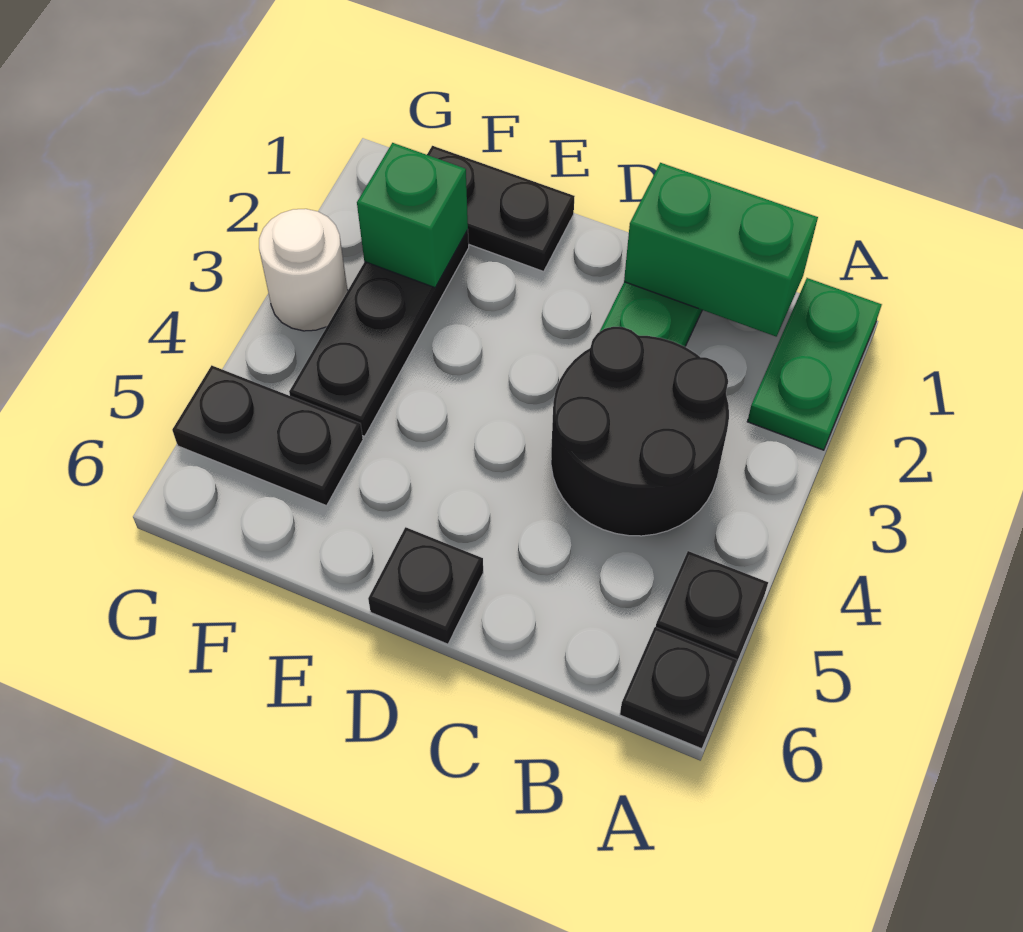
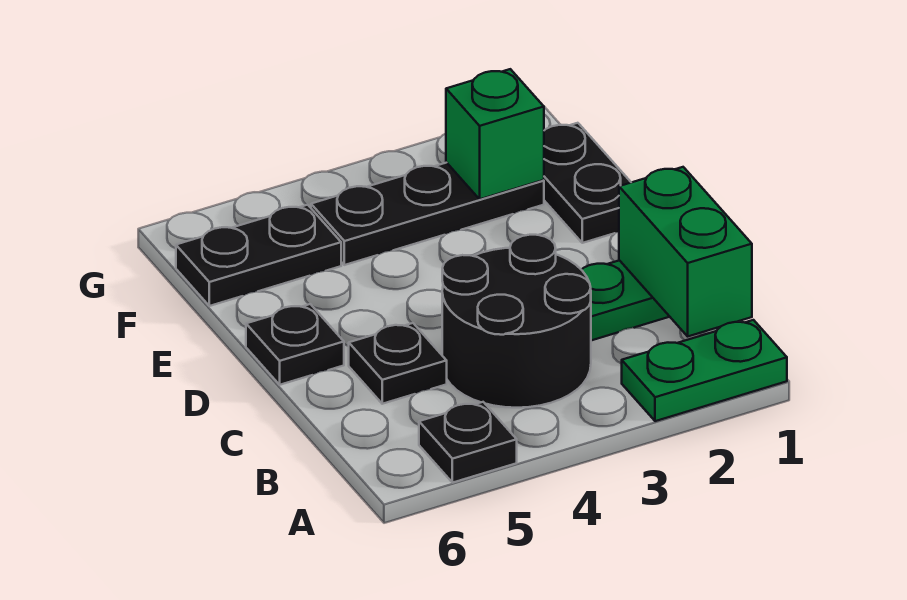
black 1x1 plate [620,627,737,749] -> black 1x1 plate moved to [349,323,447,404]
black 1x2 plate [172,365,363,506] -> black 1x2 plate turned to [176,205,341,306]
white 1x1 round brick [259,209,348,331] -> none

